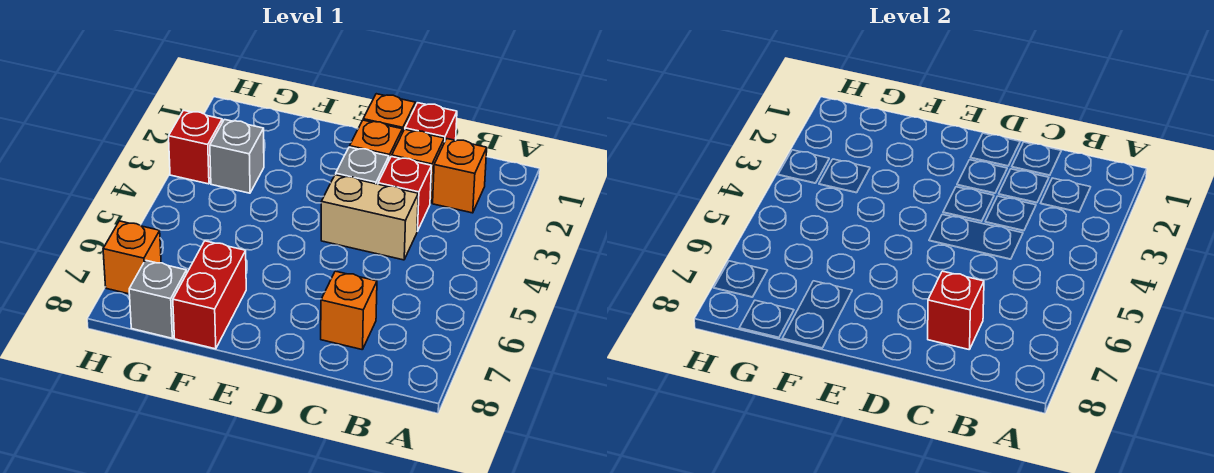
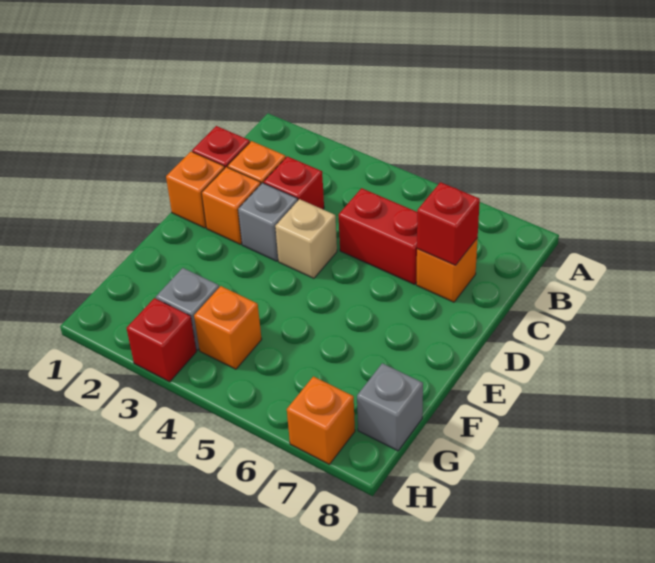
orange 1x1 brick [433,139,487,213] -> orange 1x1 brick moved to [194,286,262,369]
tan 1x2 brick [321,175,418,260] -> tan 1x1 brick [275,199,337,278]
red 1x2 brick [173,241,246,349] -> red 1x2 brick moved to [339,188,417,284]

